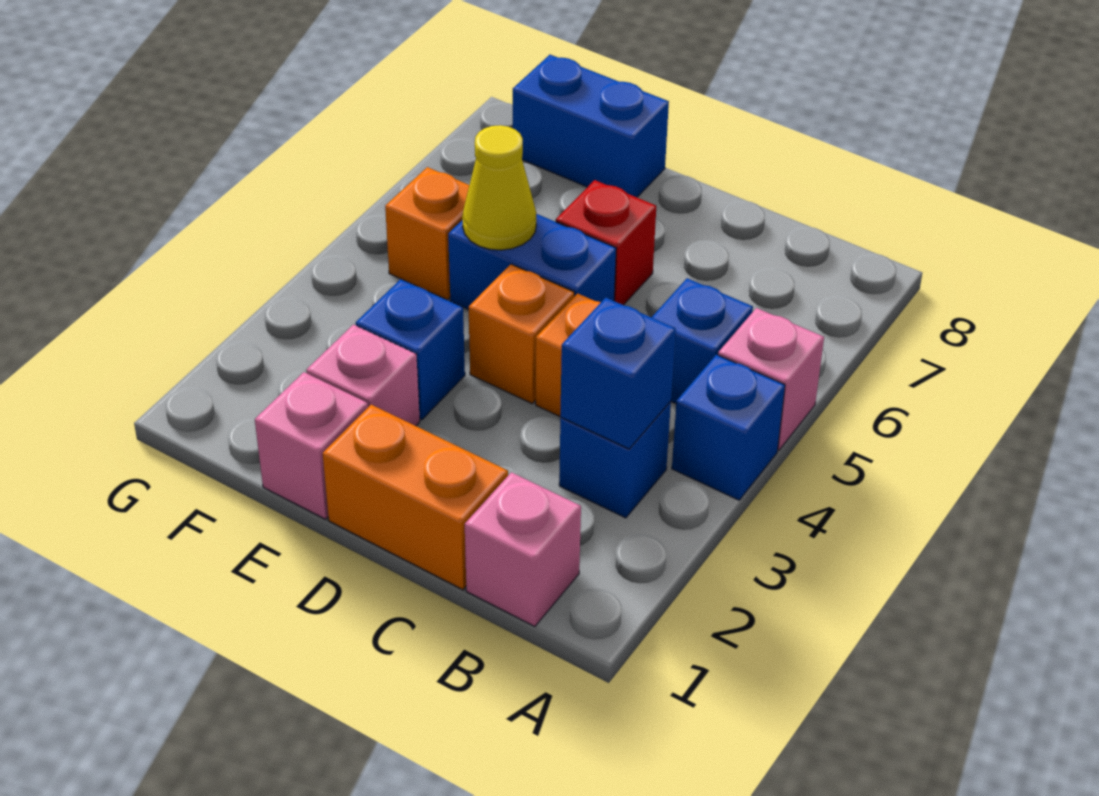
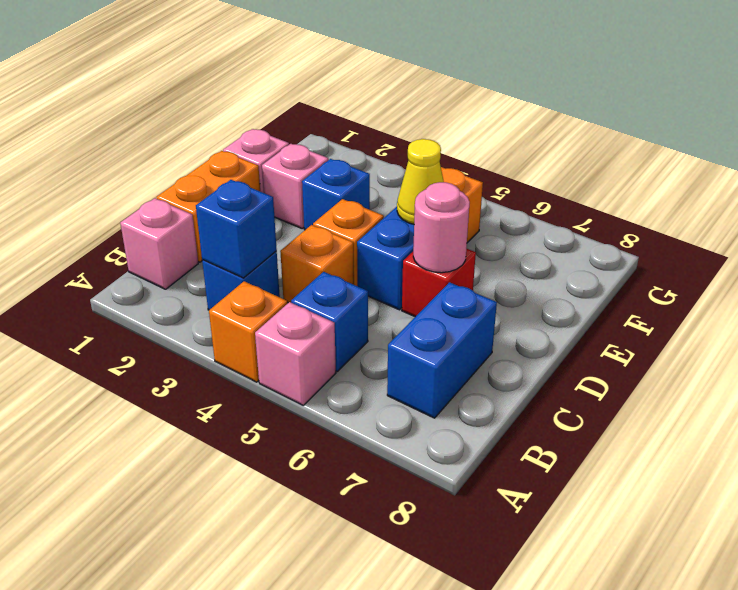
blue 1x1 brick [672,355,785,500] -> orange 1x1 brick [209,281,287,382]
none -> pink 1x1 round brick [413,182,470,273]
blue 1x2 brick [513,55,669,197] -> blue 1x2 brick moved to [387,282,497,418]

